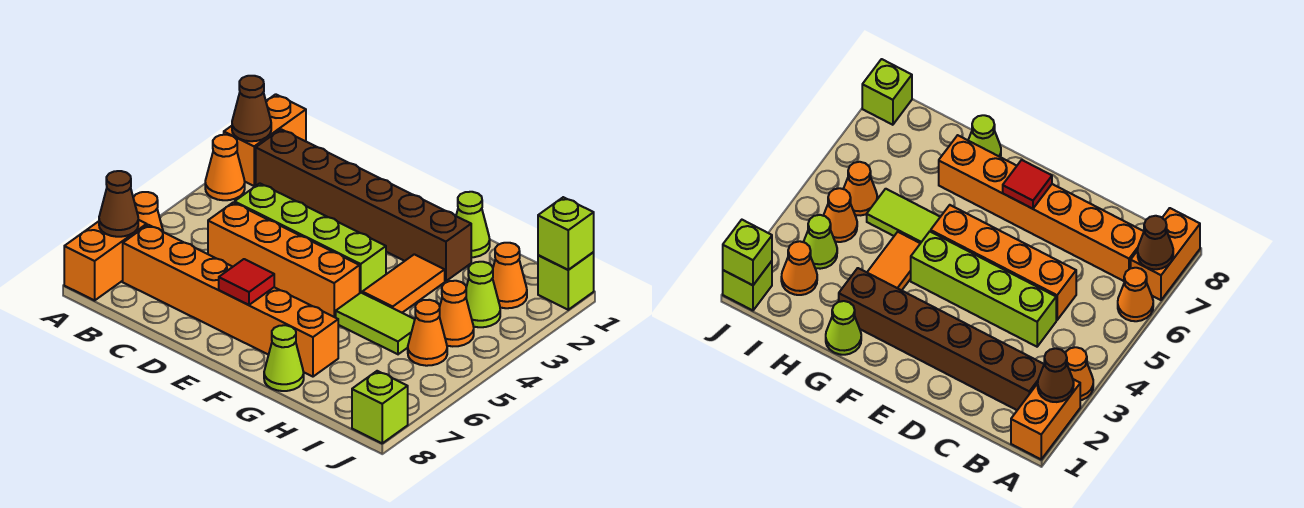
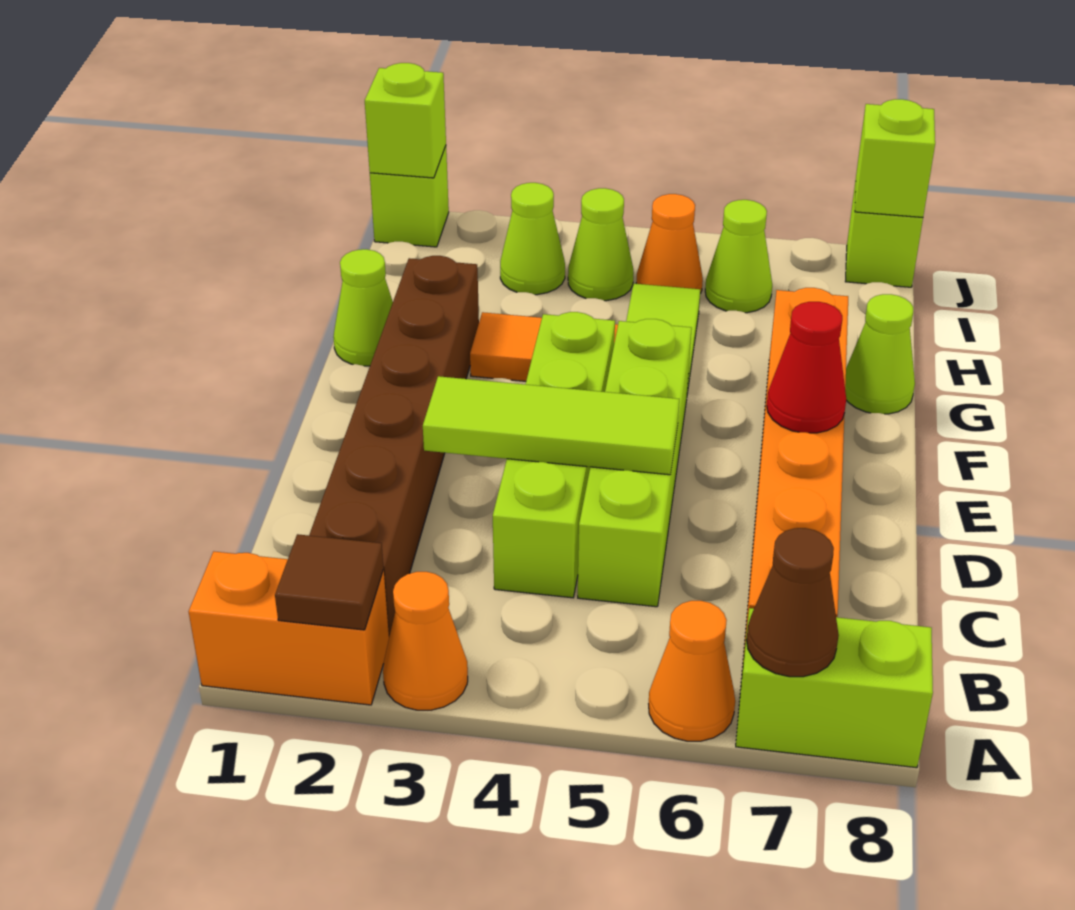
brown 1x1 cone [232,76,271,141] -> brown 1x1 tile [275,534,384,630]
orange 1x2 brick [64,220,147,300] -> lime 1x2 brick [736,608,933,768]
orange 1x4 brick [208,202,360,318] -> lime 1x4 brick [578,319,692,607]
none -> lime 1x3 tile [423,376,679,475]
red 1x1 tile [219,259,274,305] -> red 1x1 cone [767,302,846,433]
orange 1x1 cone [493,243,527,308] -> none
orange 1x1 cone [439,281,474,346] -> lime 1x1 cone [568,188,634,301]
none -> lime 1x1 cone [705,200,772,313]
none -> lime 1x1 brick [855,99,935,217]

